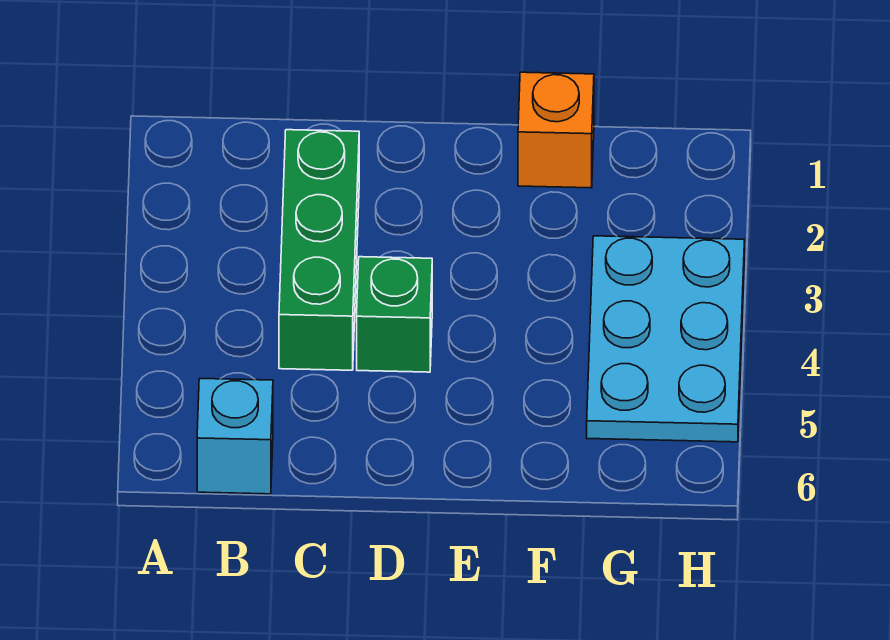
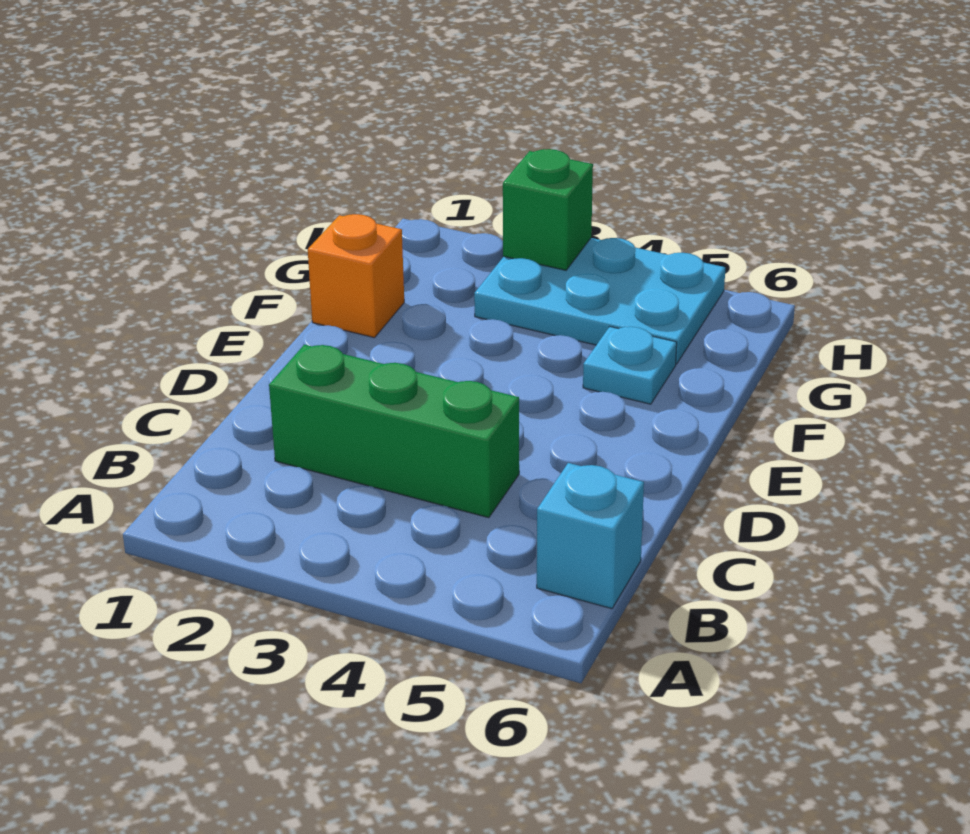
green 1x1 brick [357,257,432,372] -> green 1x1 brick moved to [503,149,593,270]
none -> cyan 1x1 plate [583,327,677,404]

